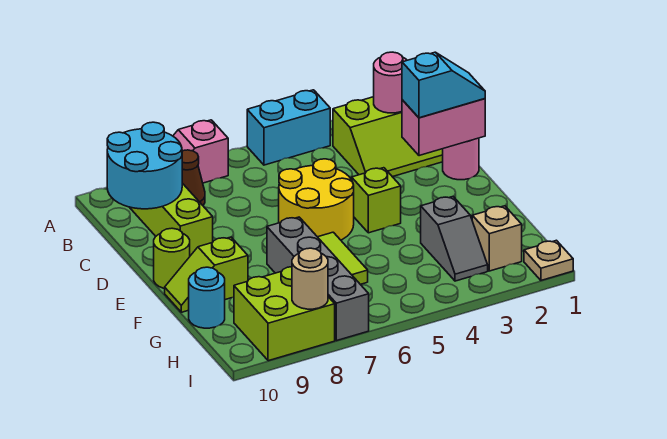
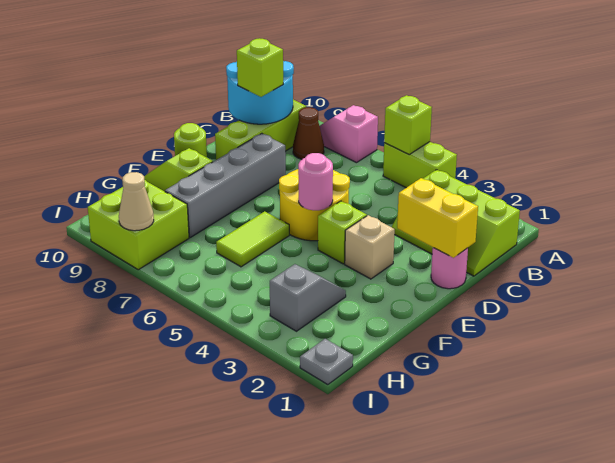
cyan 1x2 brick [247,90,330,165] -> lime 1x2 brick [383,142,457,188]
none -> lime 1x1 brick [384,95,432,154]
pink 1x1 round brick [374,52,407,113] -> pink 1x1 round brick moved to [298,153,333,210]
none -> lime 1x1 brick [237,39,283,97]
pink 1x2 brick [402,99,485,156] -> yellow 1x2 brick [397,178,478,258]
cyan 1x2 slope [402,52,485,118] -> none
grey 1x4 brick [267,217,369,341] -> grey 1x4 brick moved to [165,133,286,237]
grey 1x2 slope [421,197,488,281] -> grey 1x2 slope turned to [270,264,346,331]
cyan 1x1 round brick [189,267,225,328] -> none
tan 1x1 brick [472,206,522,271] -> tan 1x1 brick moved to [345,215,395,279]
tan 1x1 plate [524,240,573,280] -> grey 1x1 plate [300,339,353,385]
tan 1x1 round brick [292,248,328,309] -> tan 1x1 cone [119,172,154,231]

